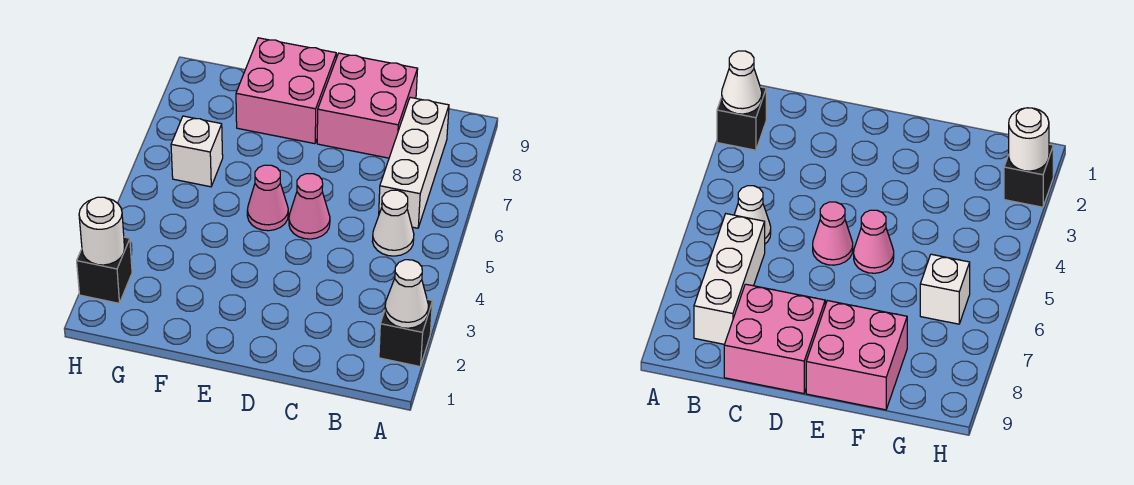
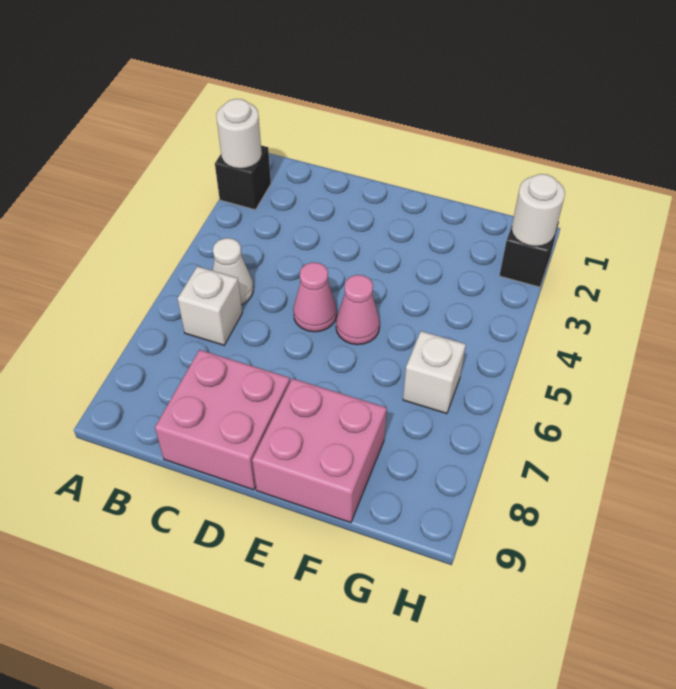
white 1x1 cone [385,260,428,328] -> white 1x1 round brick [216,99,262,169]
white 1x3 brick [379,97,449,228] -> white 1x1 brick [178,266,242,345]

